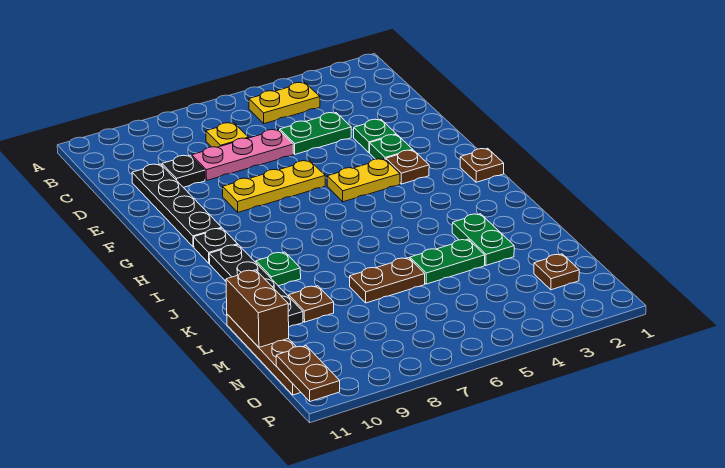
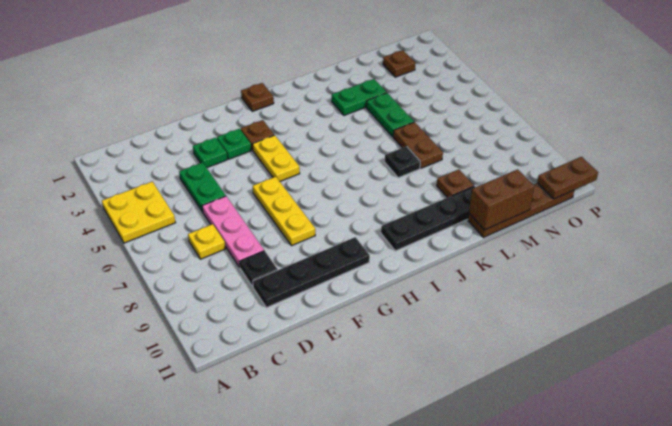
yellow 1x2 plate [249,83,320,124] -> yellow 2x2 plate [102,182,175,243]
black 1x1 plate [194,228,238,263] -> black 1x1 plate moved to [385,146,420,178]
green 1x1 plate [256,252,301,286] -> none

